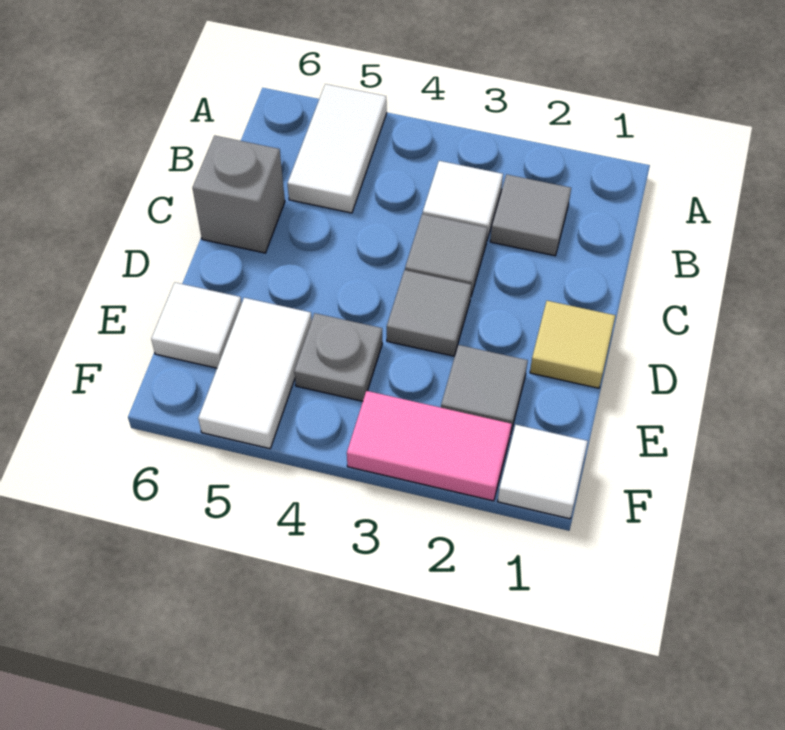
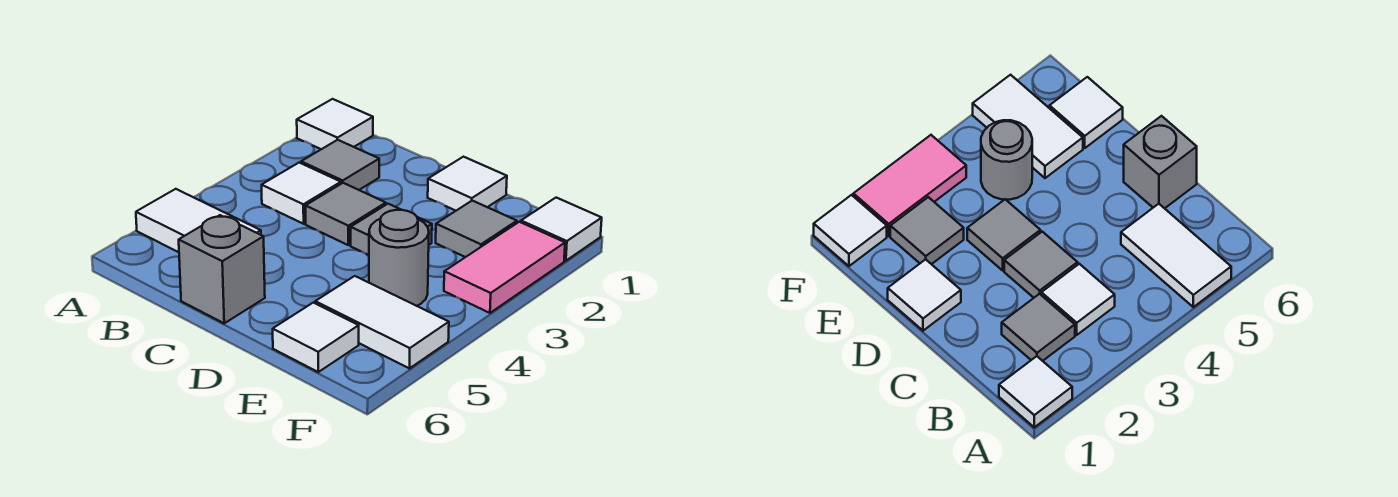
none -> white 1x1 tile [297,99,373,149]
tan 1x1 tile [530,301,615,388] -> white 1x1 tile [428,157,507,211]
grey 1x1 plate [294,313,382,401] -> grey 1x1 round brick [369,210,429,306]

